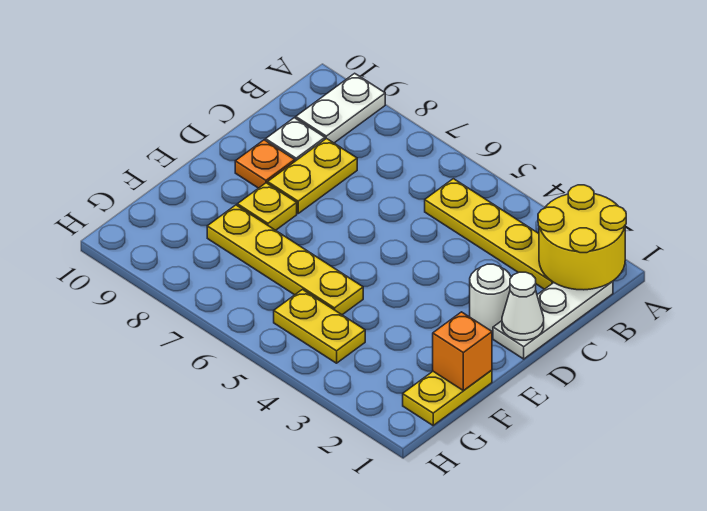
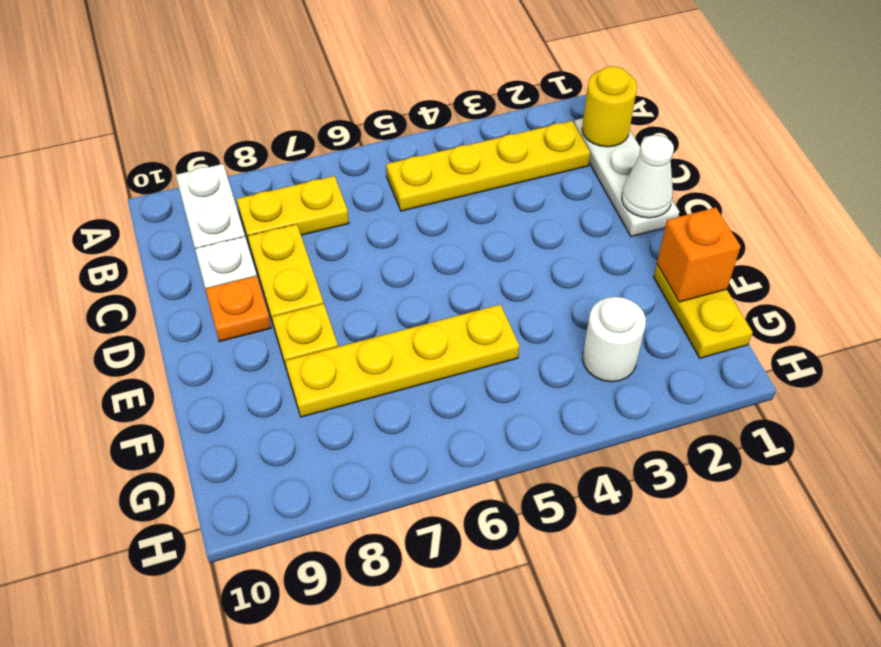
yellow 2x2 round brick [538,185,626,290] -> yellow 1x1 round brick [582,66,637,147]
white 1x1 round brick [470,264,511,332] -> white 1x1 round brick moved to [582,297,646,382]
yellow 1x2 plate [274,290,365,363] -> yellow 1x2 plate moved to [237,176,349,243]

